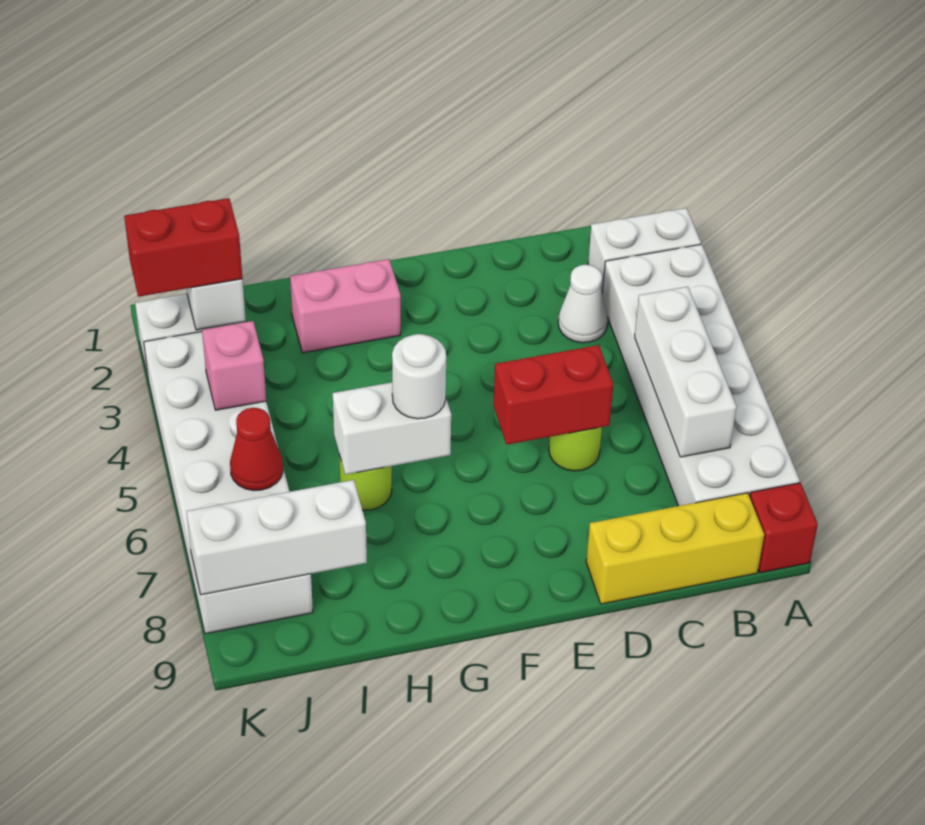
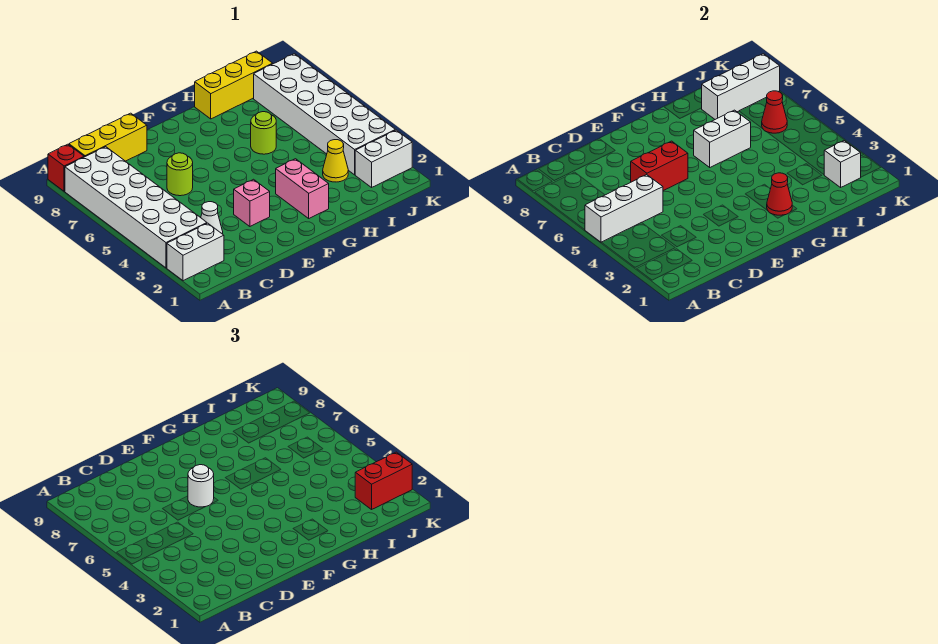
white 1x3 brick [635,287,736,457] -> white 1x3 brick turned to [585,175,663,242]
pink 1x2 brick [290,259,401,353] -> pink 1x2 brick turned to [276,159,329,218]
none -> red 1x1 cone [767,173,792,215]
white 1x1 round brick [392,334,446,419] -> white 1x1 round brick moved to [188,465,214,507]
none -> yellow 1x3 brick [195,51,273,119]
none -> yellow 1x1 cone [323,140,348,182]
pink 1x1 brick [202,321,266,410] -> pink 1x1 brick moved to [234,179,270,226]

